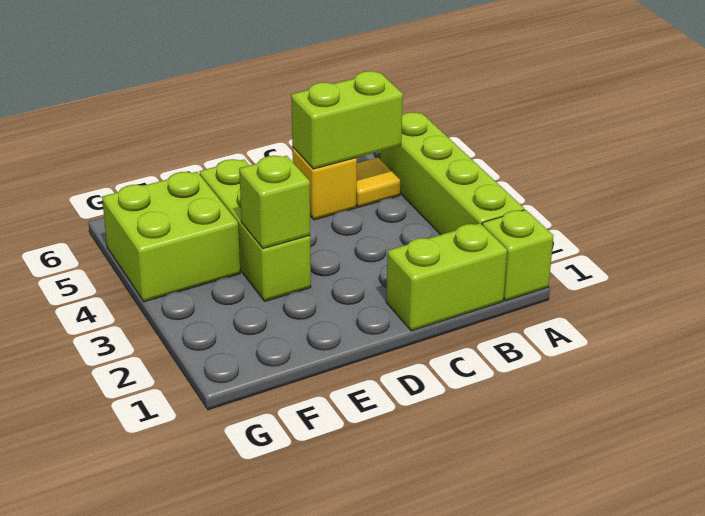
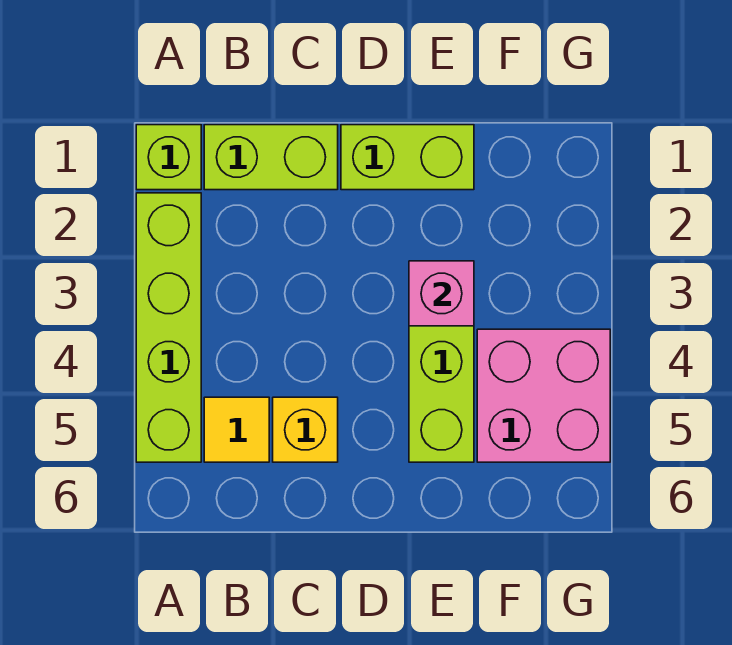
lime 1x2 brick [291,71,403,169] -> lime 1x2 brick moved to [341,125,474,190]
lime 1x1 brick [239,156,310,249] -> pink 1x1 brick [409,261,474,326]
lime 2x2 brick [102,172,240,302] -> pink 2x2 brick [477,329,610,462]

